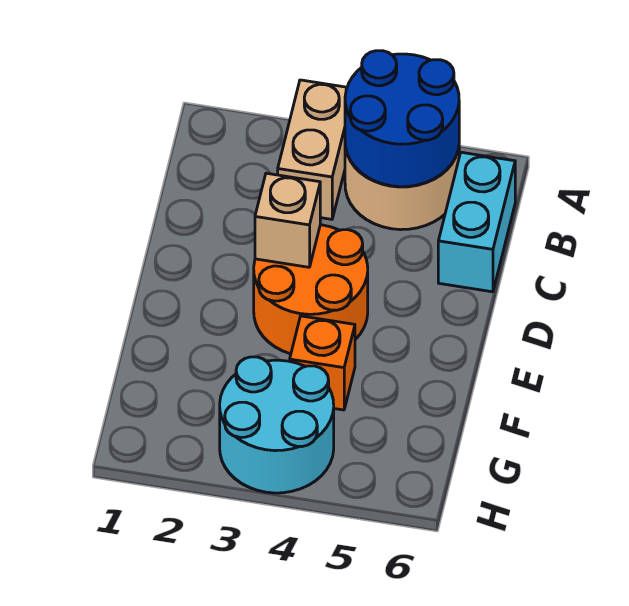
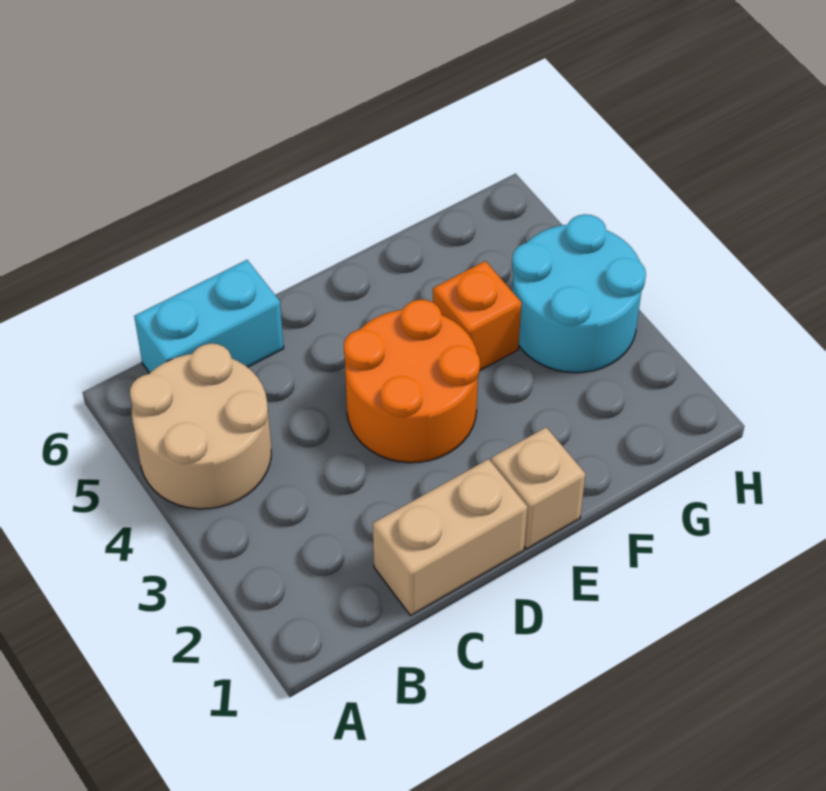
tan 1x2 brick [278,80,347,219] -> tan 1x2 brick moved to [373,459,527,616]
blue 2x2 round brick [345,51,459,187] -> none
tan 1x1 brick [255,173,320,267] -> tan 1x1 brick moved to [491,427,585,549]

